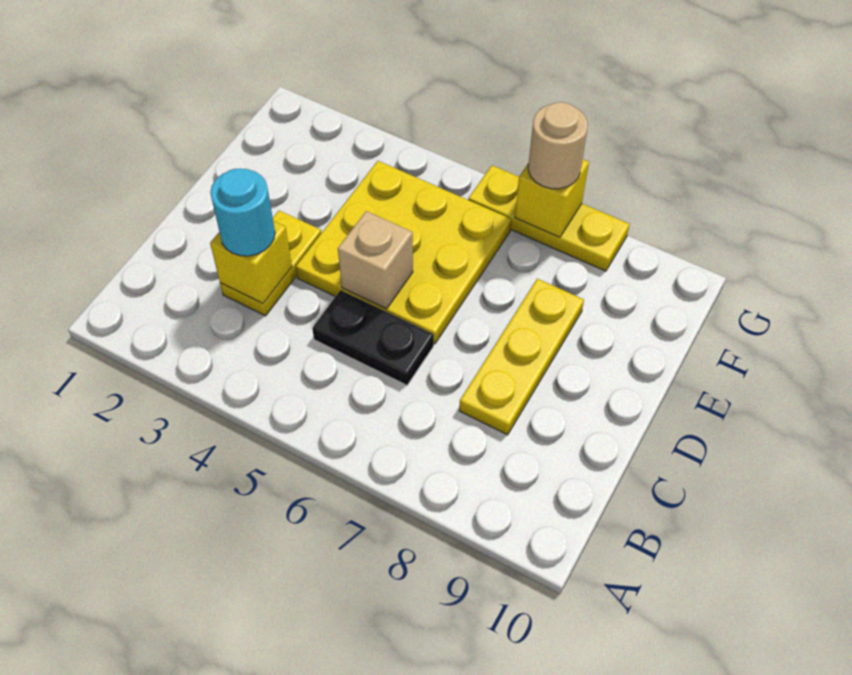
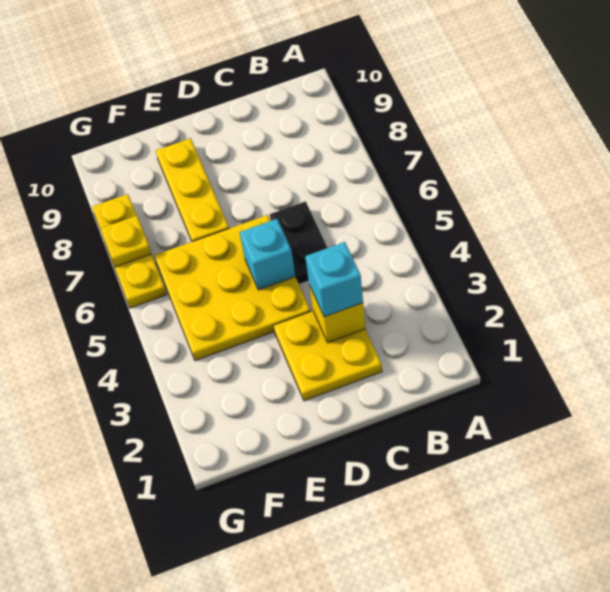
yellow 1x2 plate [220,211,321,316] -> yellow 2x2 plate [273,311,382,401]
cyan 1x1 round brick [210,169,275,256] -> cyan 1x1 brick [305,242,363,317]
yellow 1x3 plate [459,279,584,435] -> yellow 1x3 plate turned to [156,138,229,242]
tan 1x1 brick [338,211,413,309] -> cyan 1x1 brick [240,219,295,290]
yellow 1x1 brick [515,159,589,237] -> yellow 1x1 plate [101,216,151,267]
tan 1x1 round brick [528,102,588,189] -> none

